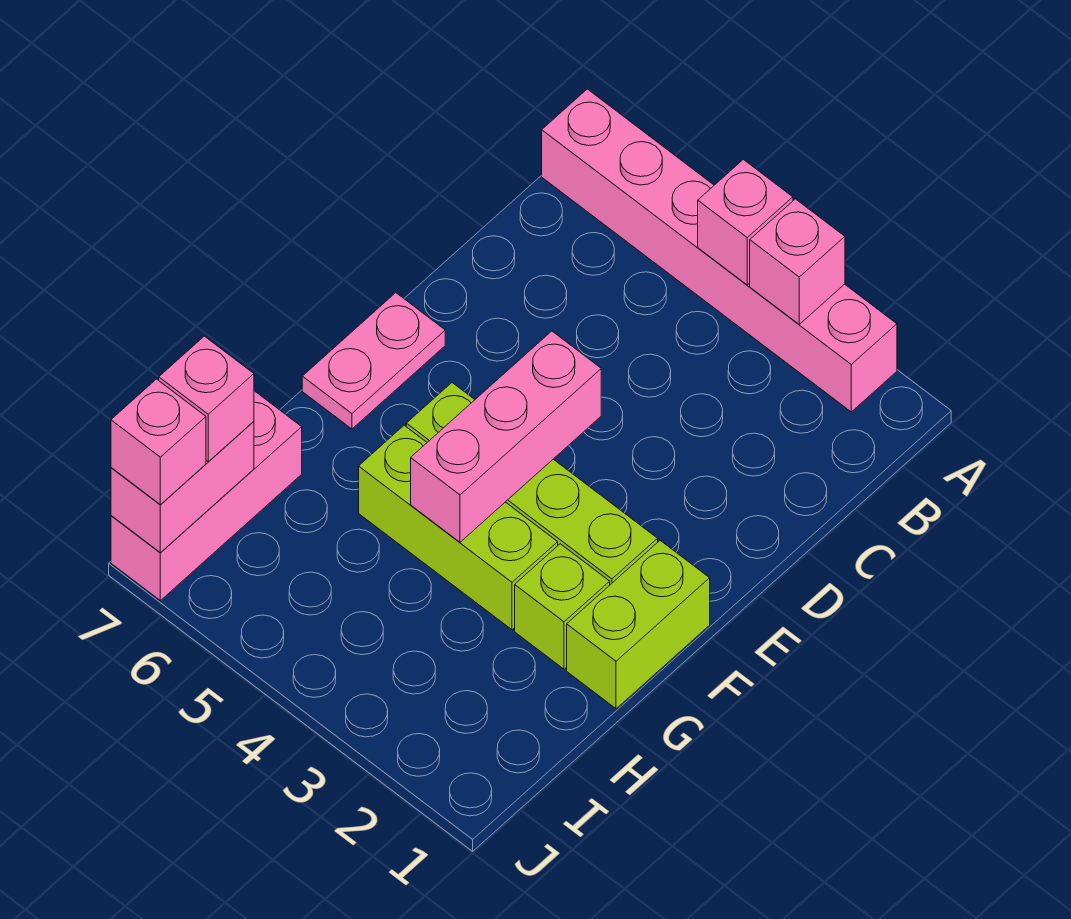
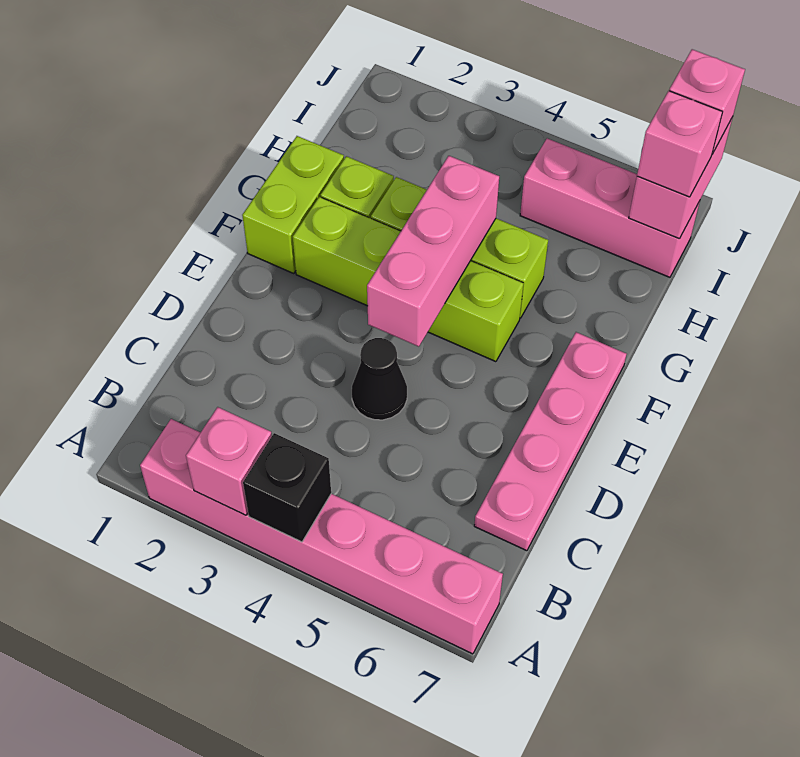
pink 1x1 brick [698,159,793,285] -> black 1x1 brick [243,433,331,542]
none -> black 1x1 cone [352,338,407,420]
pink 1x2 plate [302,293,445,429] -> pink 1x4 plate [474,332,626,551]
pink 1x3 brick [111,391,302,600] -> pink 1x3 brick turned to [520,138,700,277]

